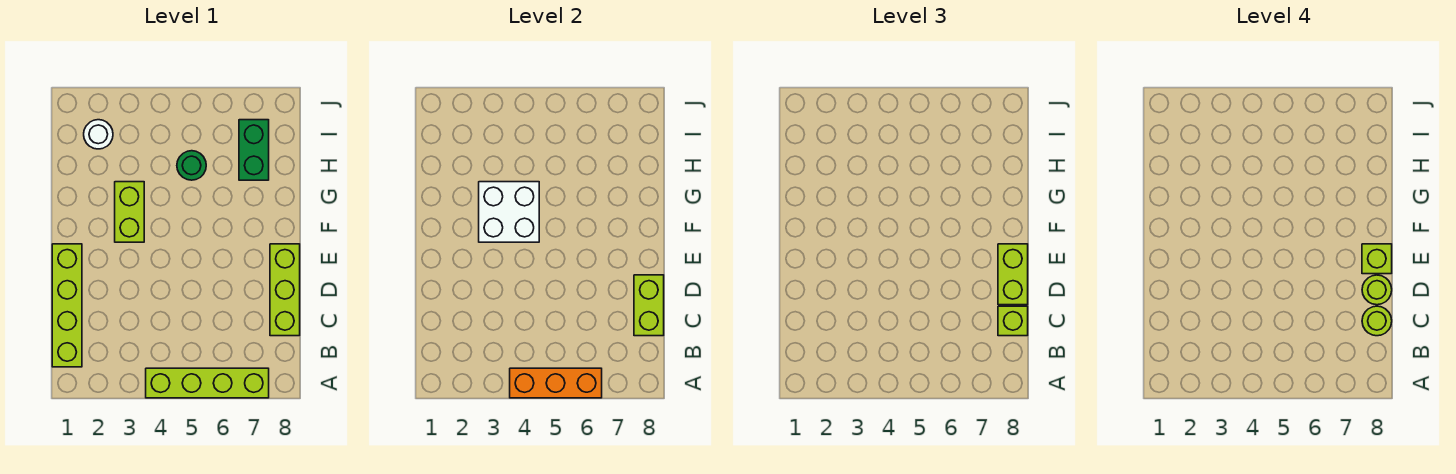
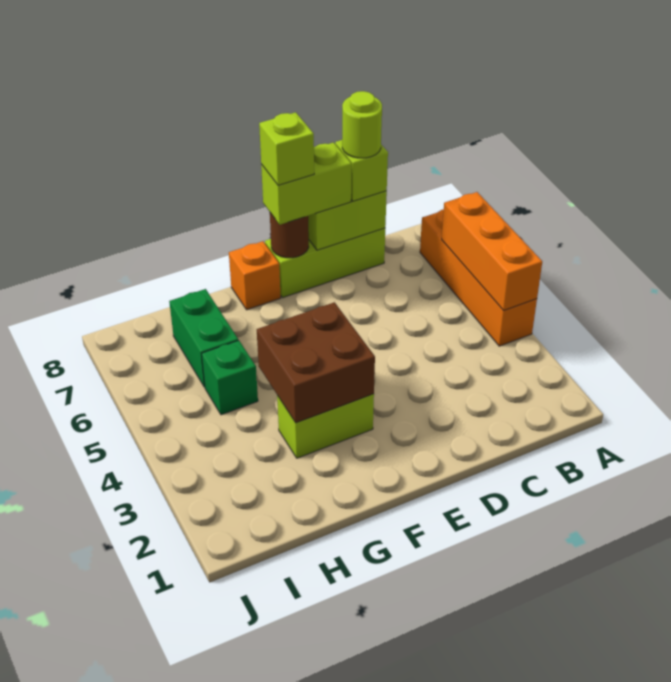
lime 1x4 brick [146,368,269,398] -> orange 1x4 brick [420,209,537,346]
lime 1x4 brick [52,244,82,367] -> none
lime 1x1 round brick [1362,275,1392,305] -> none
none -> brown 1x1 round brick [270,213,309,258]
white 2x2 brick [479,182,539,242] -> brown 2x2 brick [257,302,375,423]
none -> orange 1x1 brick [229,241,281,310]
green 1x1 round brick [177,151,206,180] -> green 1x1 brick [202,340,258,415]
green 1x2 brick [239,120,269,180] -> green 1x2 brick turned to [169,289,238,387]
white 1x1 round brick [84,120,113,149] -> none

